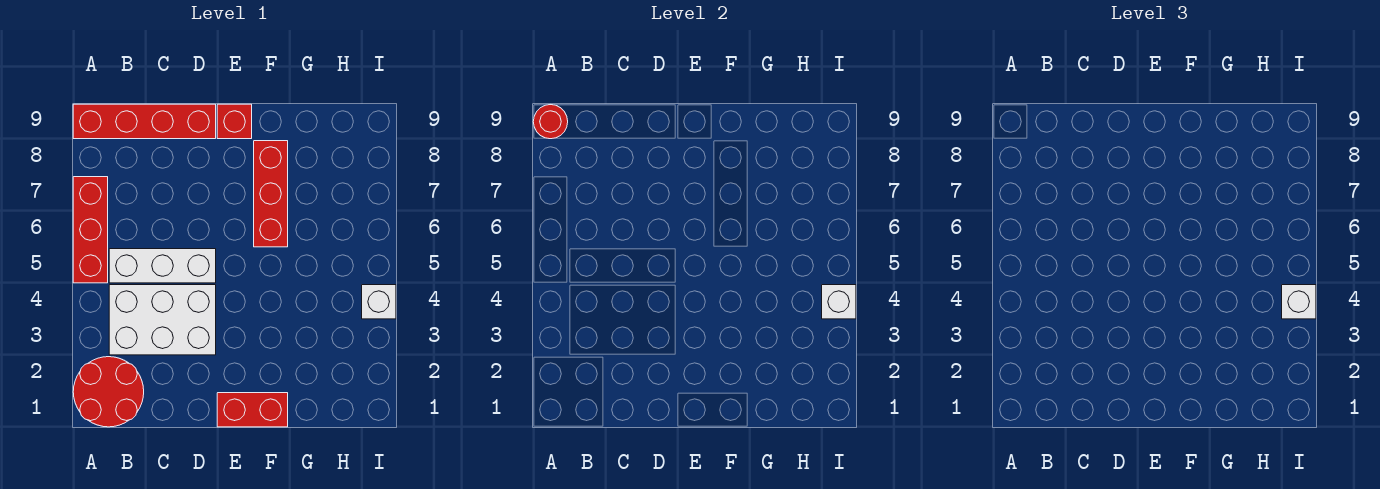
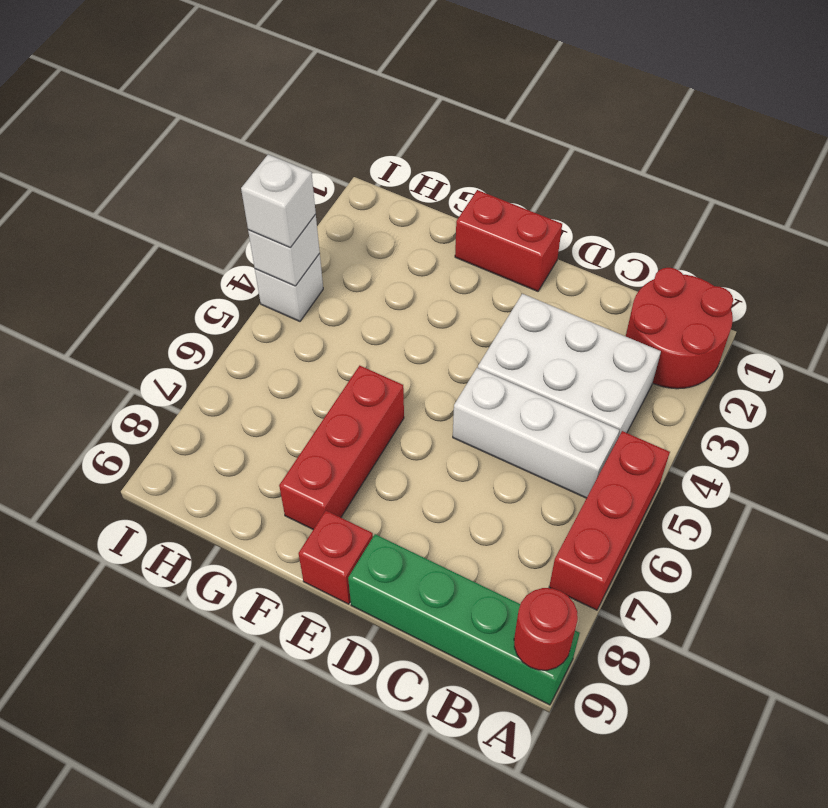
red 1x4 brick [73,104,216,139] -> green 1x4 brick [348,534,580,705]

